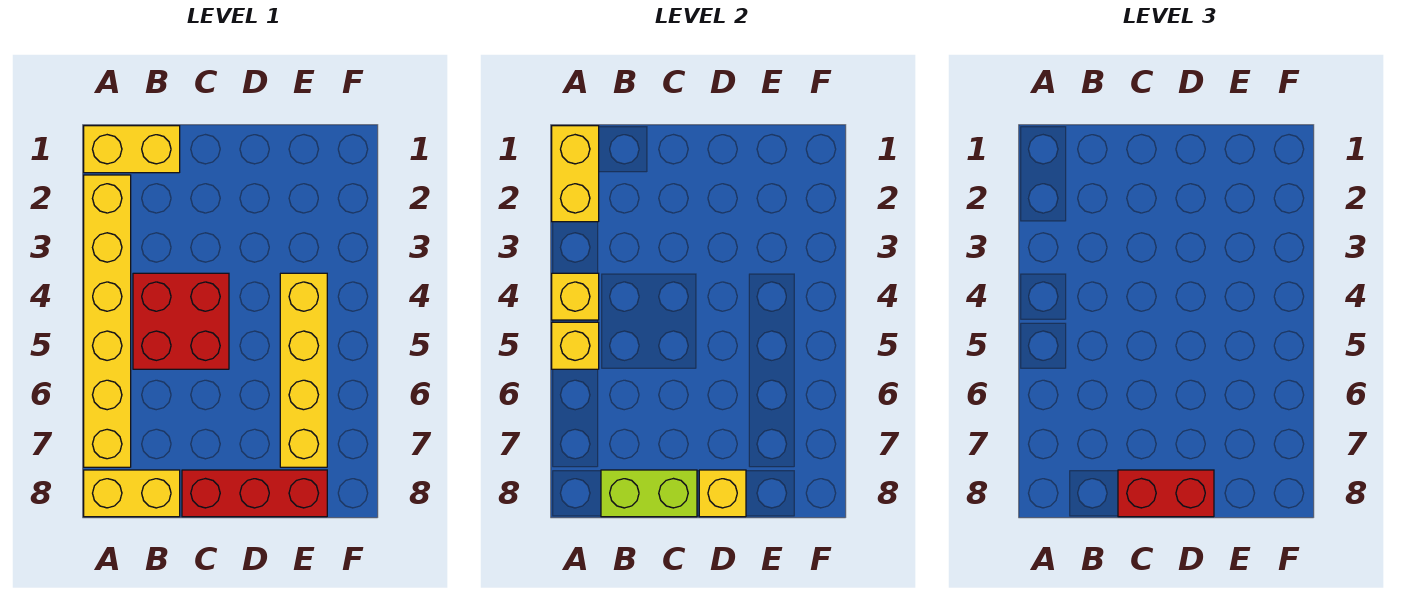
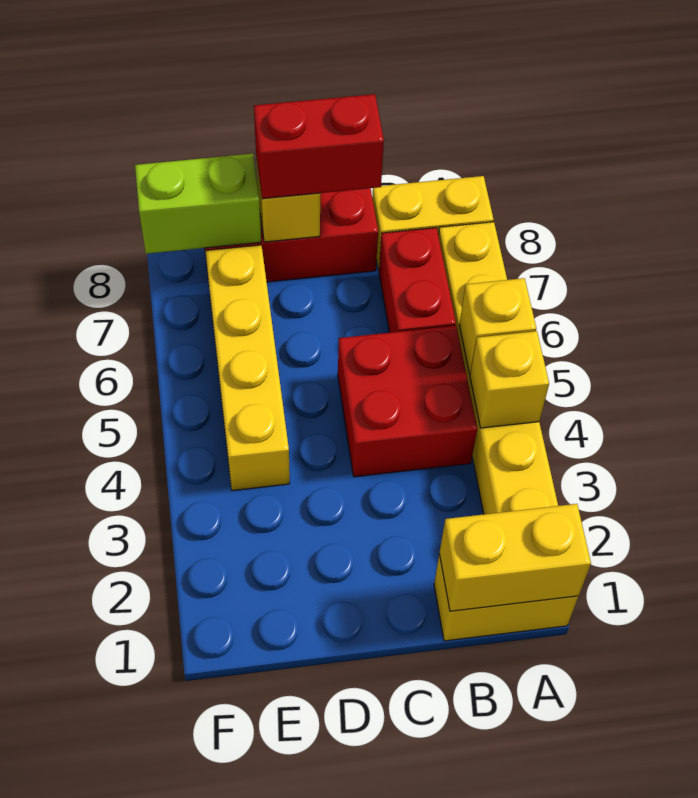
yellow 1x2 brick [552,126,599,222] -> yellow 1x2 brick turned to [439,504,591,611]
none -> red 1x2 brick [379,228,456,333]
lime 1x2 brick [601,470,697,517] -> lime 1x2 brick moved to [135,154,261,254]

